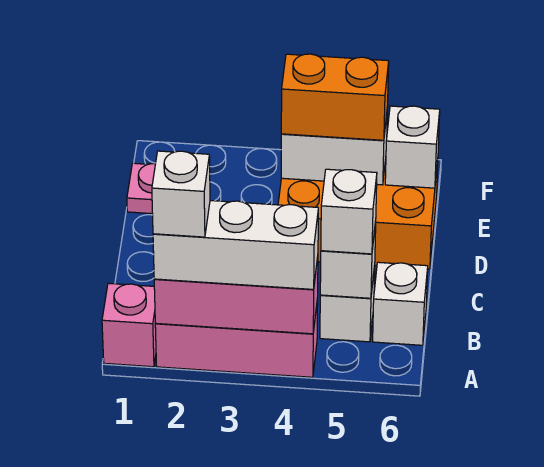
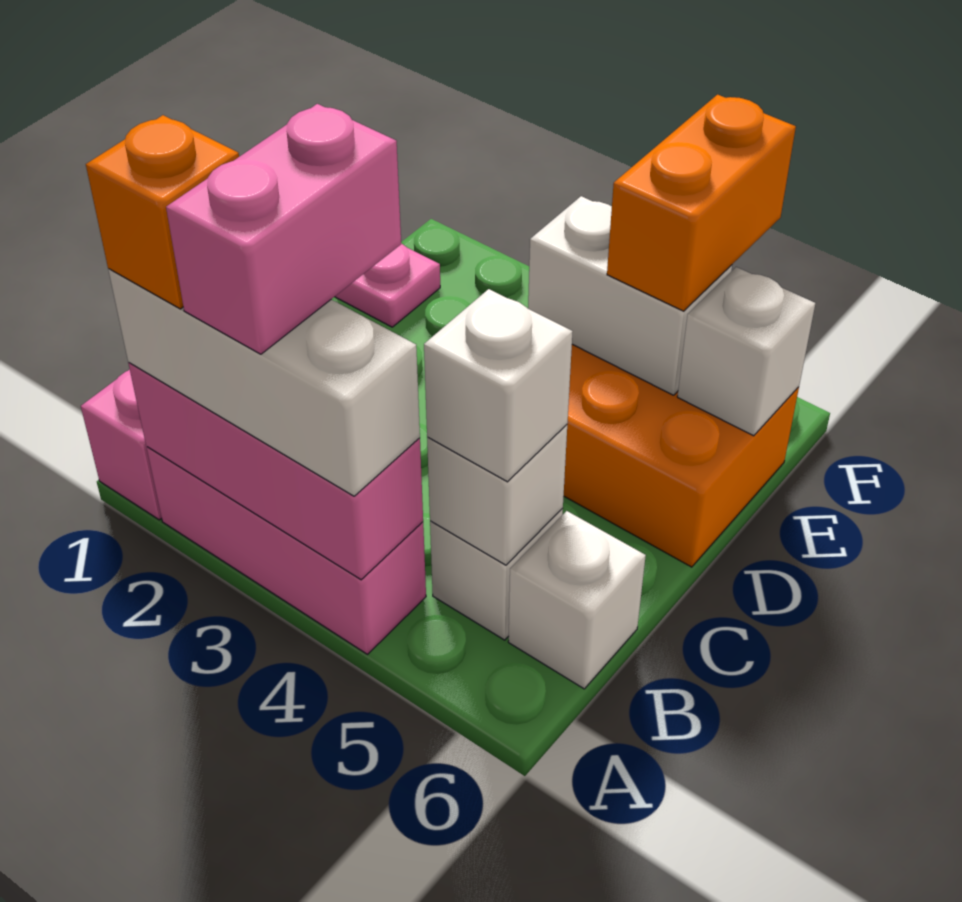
white 1x1 brick [152,151,210,237] -> orange 1x1 brick [86,115,239,309]
none -> pink 1x2 brick [166,104,401,354]
orange 1x2 brick [281,54,389,140] -> orange 1x2 brick turned to [607,95,796,311]

